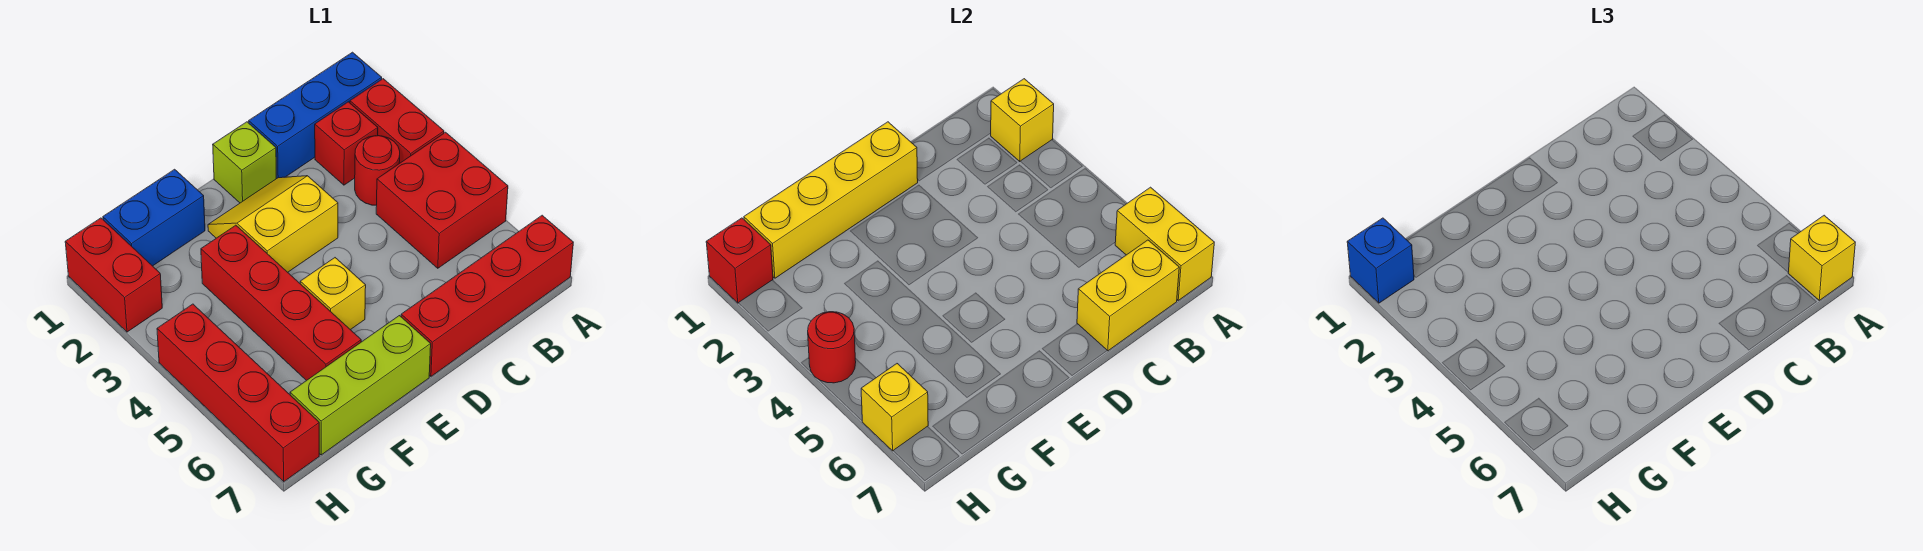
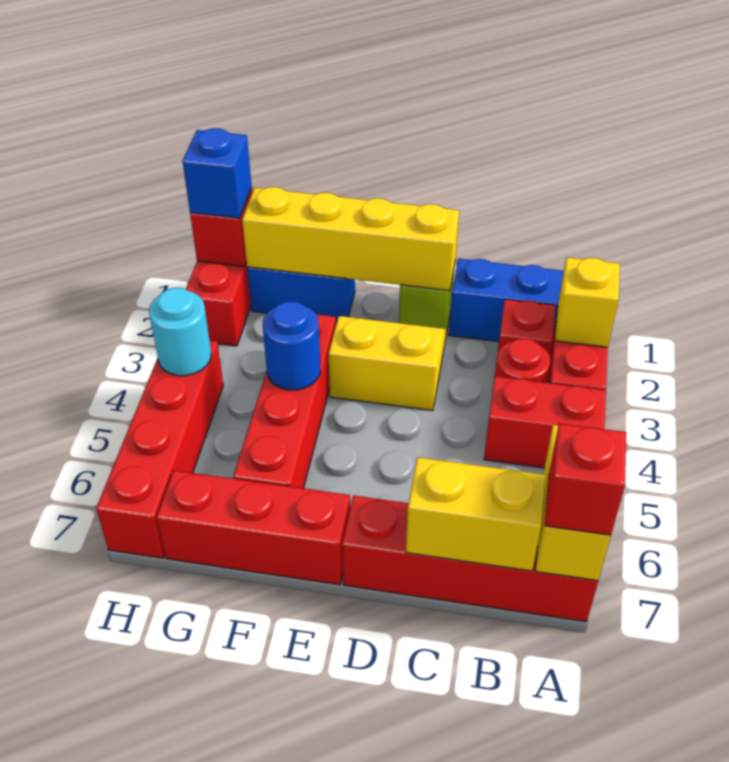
red 2x2 brick [376,132,508,268] -> red 1x2 brick [484,376,606,468]
yellow 1x1 brick [1788,215,1855,300] -> red 1x1 brick [545,423,626,535]
yellow 1x1 brick [300,258,366,330] -> none
lime 1x3 brick [290,316,431,455] -> red 1x3 brick [157,470,350,585]
none -> blue 1x1 round brick [263,301,320,390]
red 1x1 round brick [808,312,856,383] -> cyan 1x1 round brick [149,288,211,376]
yellow 1x1 brick [861,364,928,451] -> none

